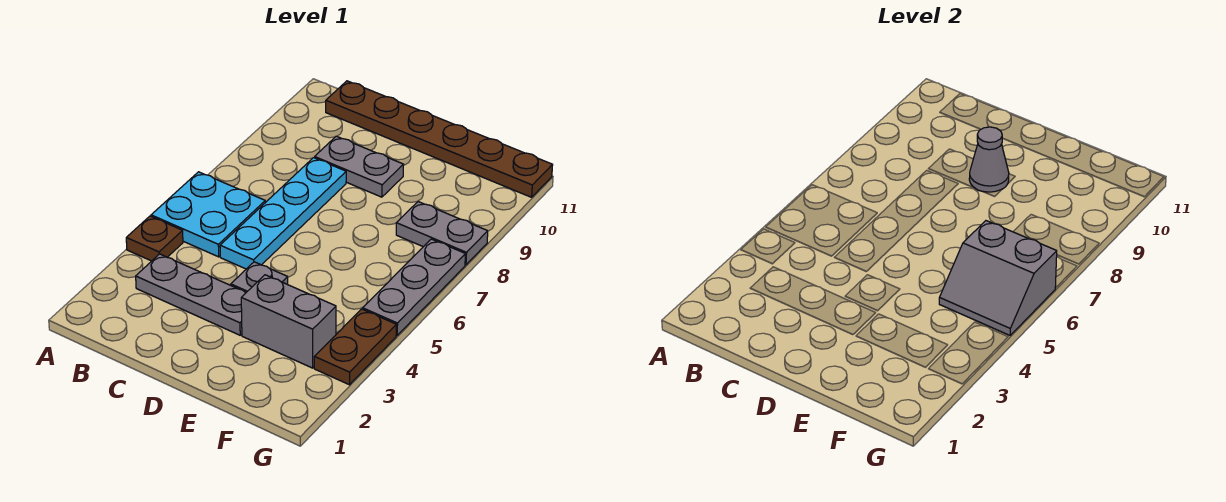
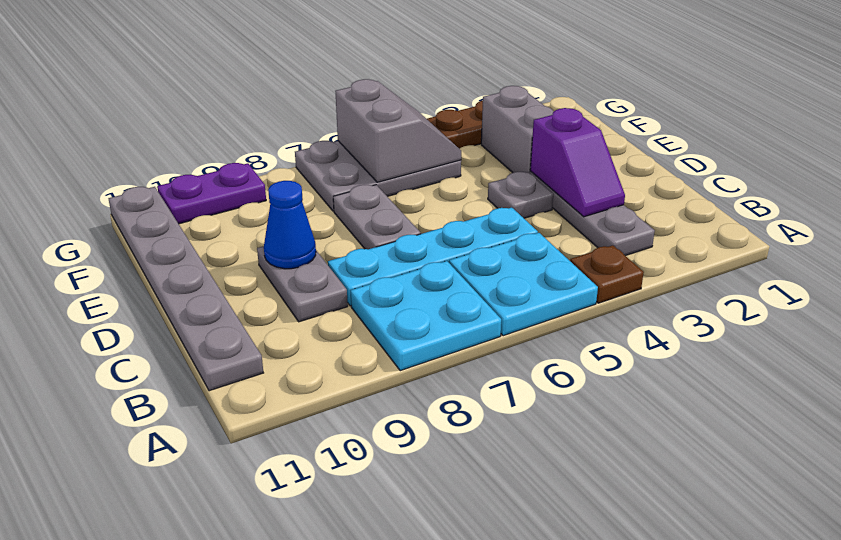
none -> cyan 2x2 plate [351,261,501,371]
brown 1x6 plate [326,81,553,197] -> grey 1x6 plate [108,187,263,391]
none -> purple 1x2 slope [530,108,625,217]
grey 1x1 cone [969,127,1009,192] -> blue 1x1 cone [264,181,316,269]
grey 1x2 plate [396,202,488,265] -> grey 1x2 plate moved to [333,185,421,249]
grey 1x3 plate [363,239,465,335] -> grey 2x3 plate [295,141,461,211]
none -> purple 1x2 plate [157,163,266,224]

